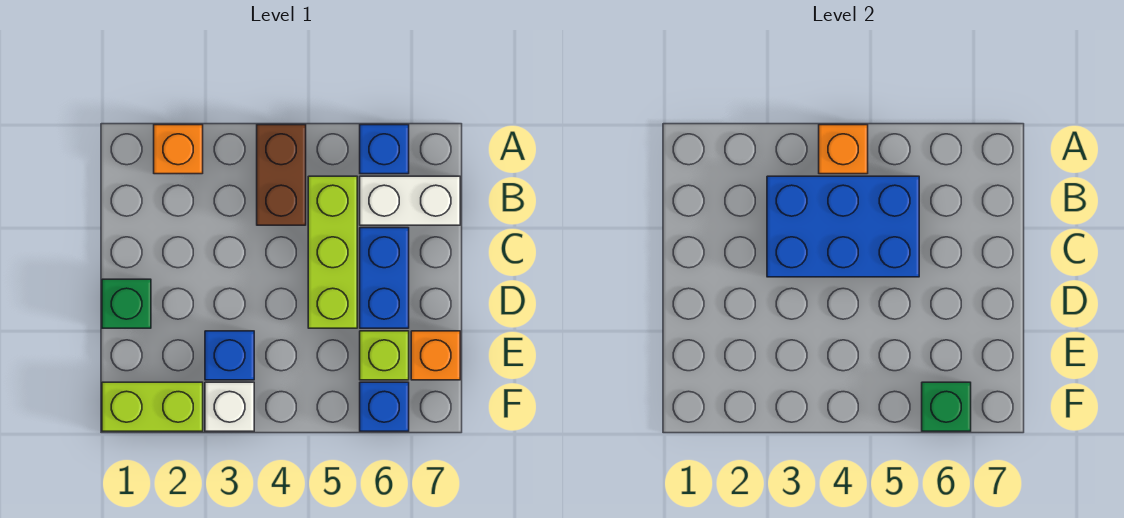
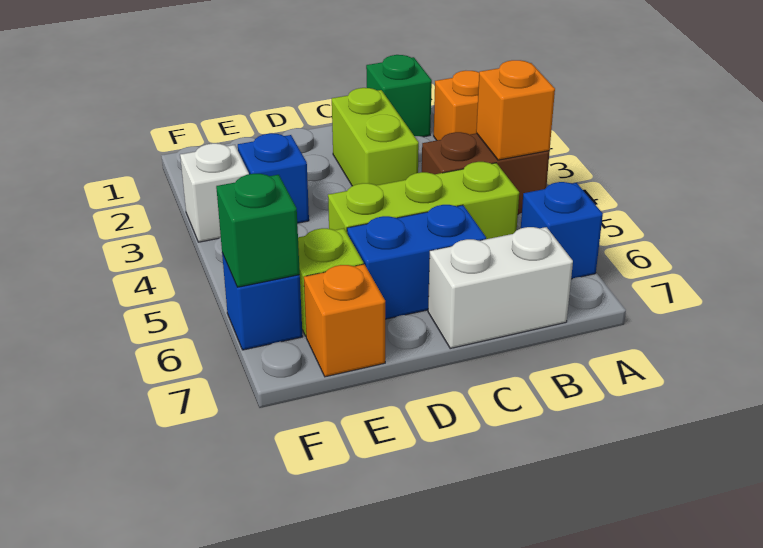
blue 2x3 brick [767,176,919,277] -> none
white 1x2 brick [360,176,460,225] -> white 1x2 brick turned to [428,227,573,348]
green 1x1 brick [102,279,151,328] -> green 1x1 brick moved to [366,55,432,137]
lime 1x2 brick [102,382,203,431] -> lime 1x2 brick moved to [332,88,419,186]

